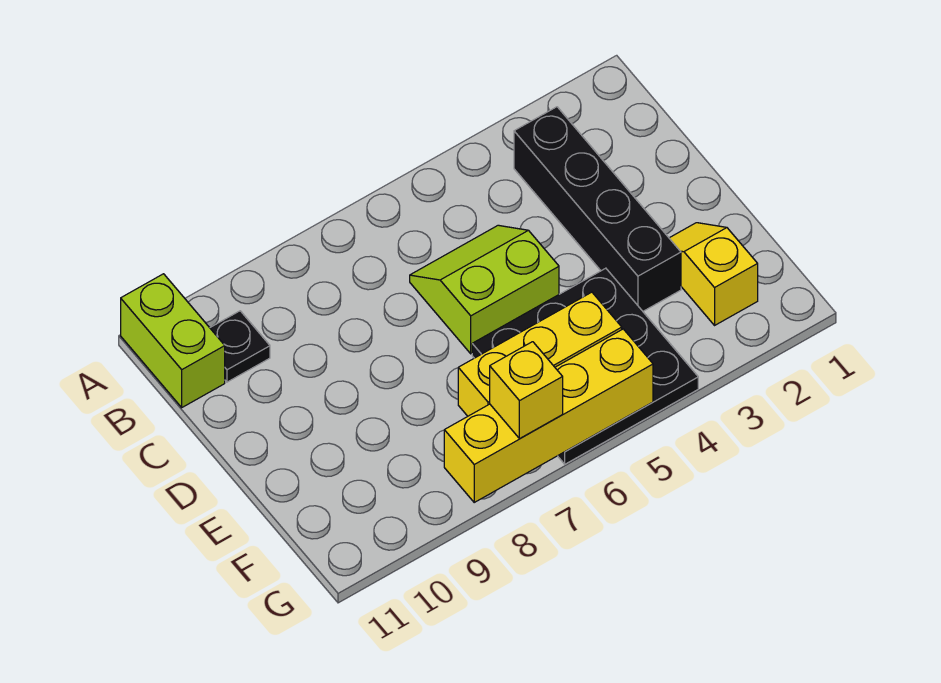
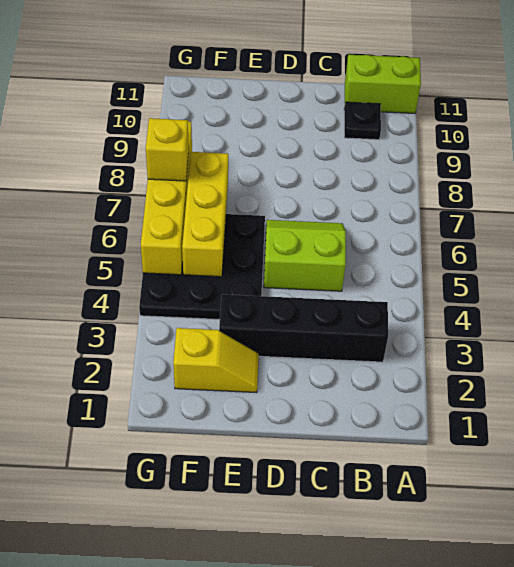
lime 2x2 slope [410,225,559,354] -> lime 2x2 slope turned to [264,220,346,291]

